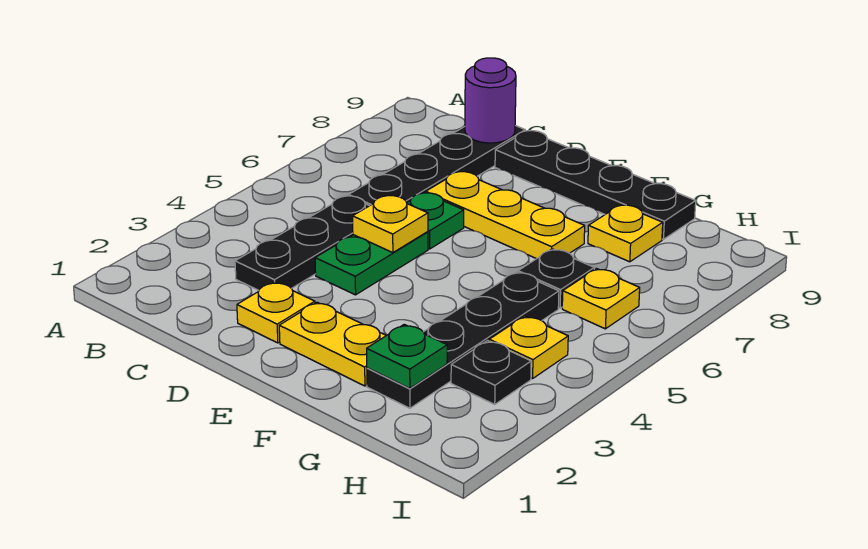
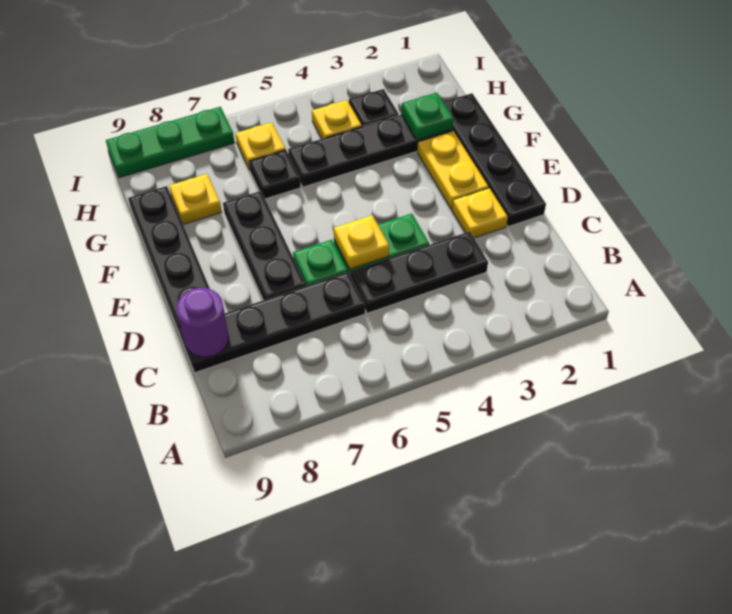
none -> black 1x4 plate [444,93,546,227]
yellow 1x3 plate [426,172,585,259] -> black 1x3 plate [223,191,306,300]
none -> green 1x3 plate [106,107,234,178]

